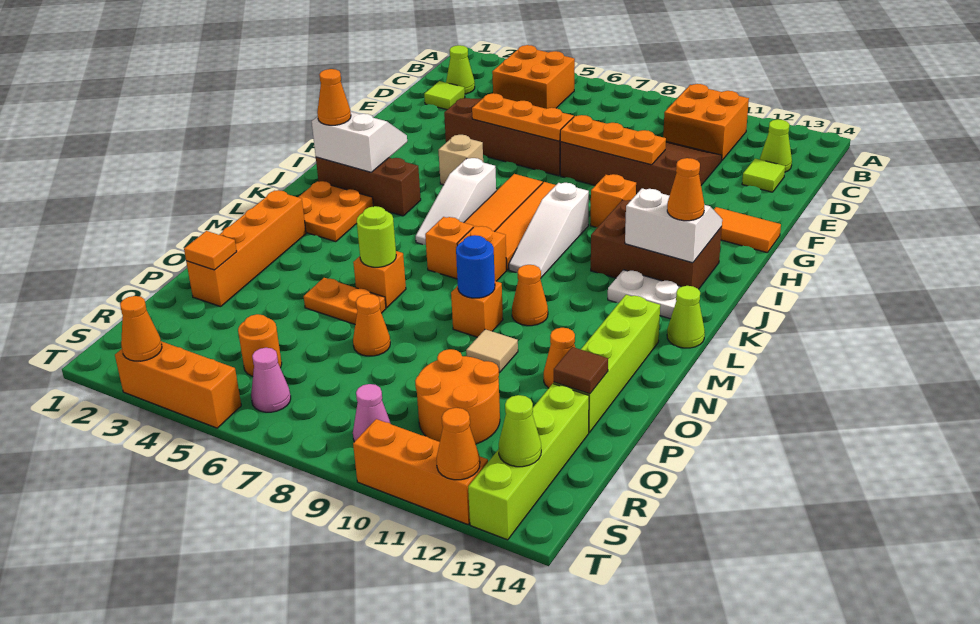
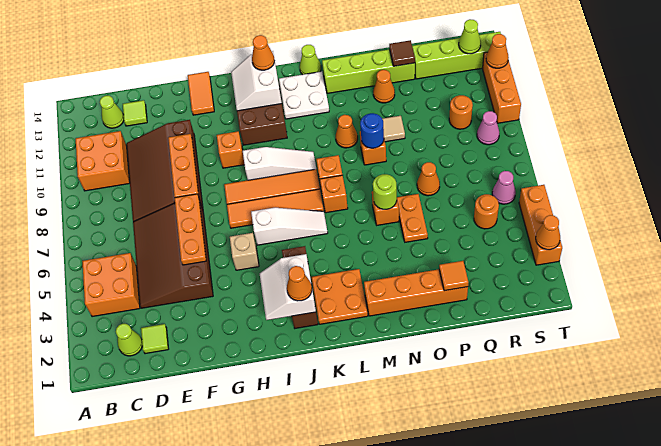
white 1x2 plate [608,270,681,319] -> white 2x2 plate [279,72,329,119]
orange 2x2 round brick [415,349,500,444] -> orange 1x1 round brick [449,95,473,129]

